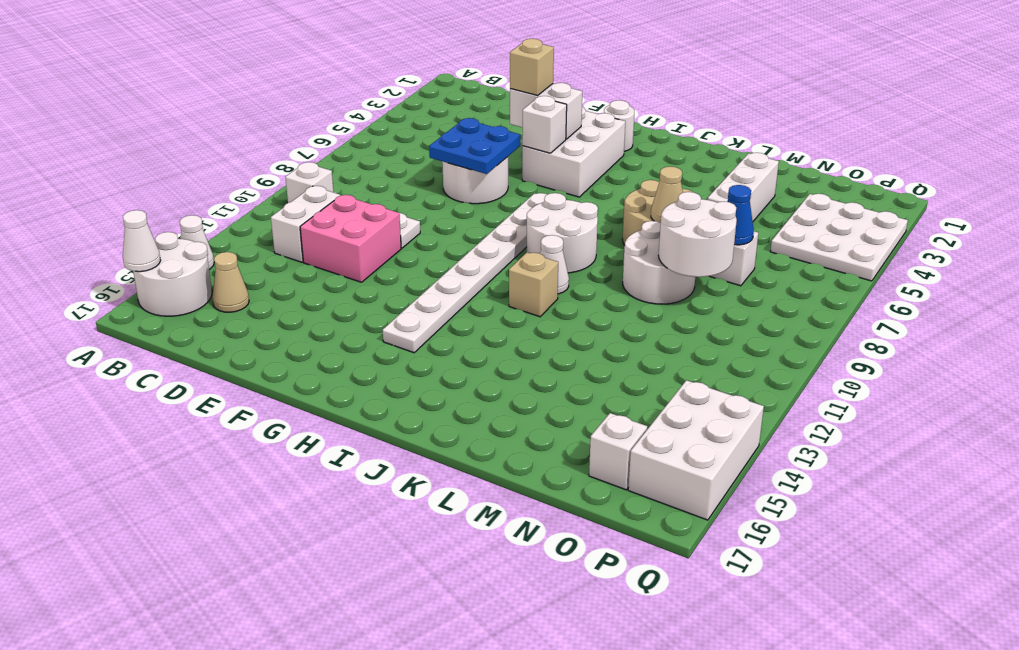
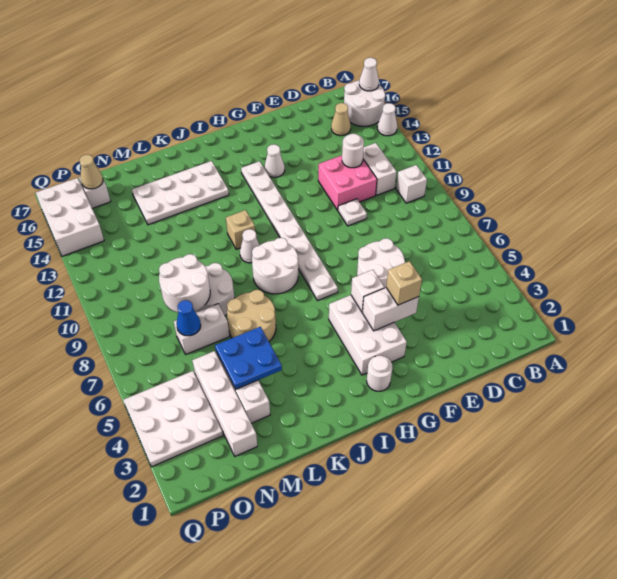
none -> white 1x1 round brick [342,134,364,168]
blue 2x2 plate [429,118,520,174] -> blue 2x2 plate moved to [215,327,282,389]
none -> white 1x1 cone [264,144,285,177]
none -> white 2x4 plate [132,161,229,225]
tan 1x1 cone [651,166,683,223] -> tan 1x1 cone moved to [79,155,103,189]
none -> white 1x4 brick [192,351,257,456]

